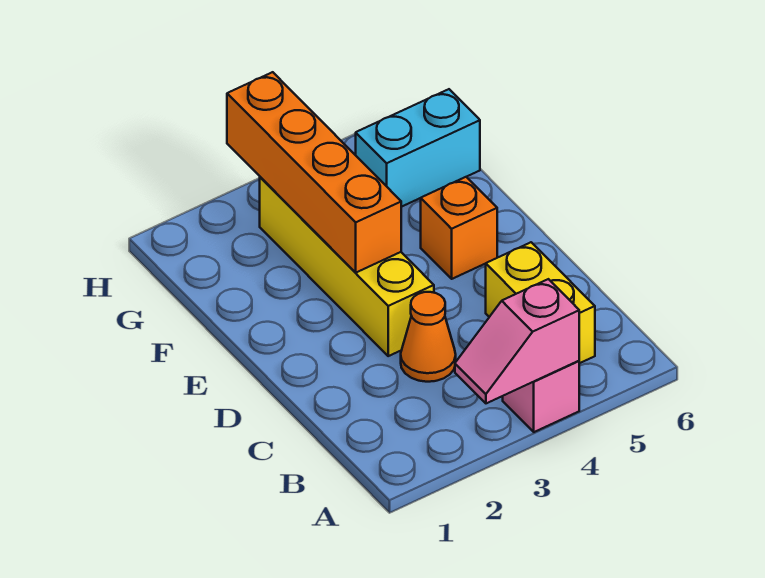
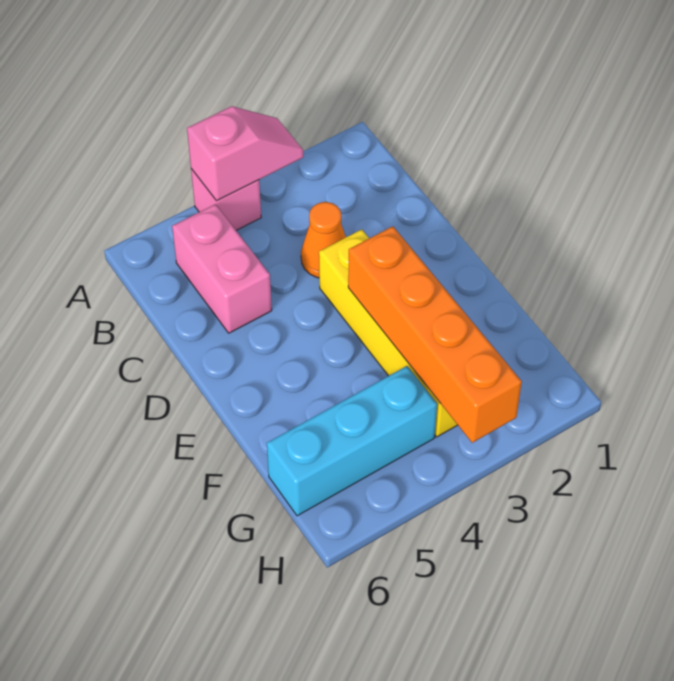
yellow 1x2 brick [486,242,595,363] -> pink 1x2 brick [172,204,272,333]
orange 1x1 brick [421,177,497,279] -> none
cyan 1x2 brick [356,89,480,207] -> cyan 1x3 brick [267,366,437,516]

